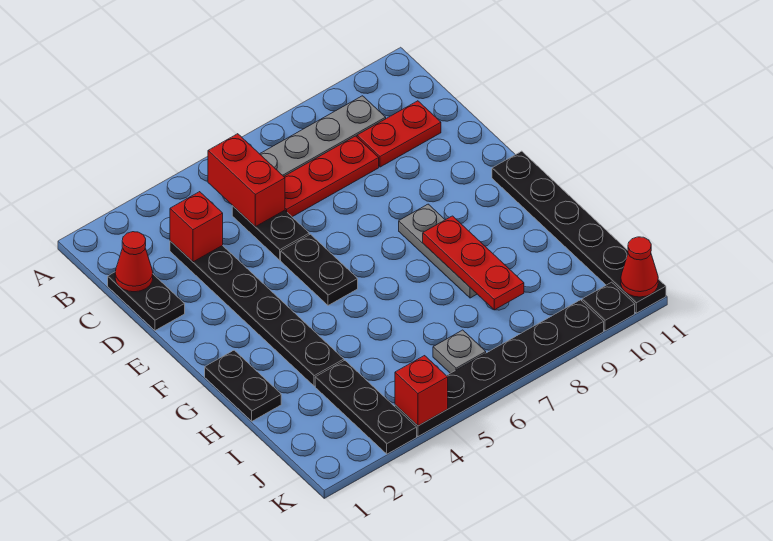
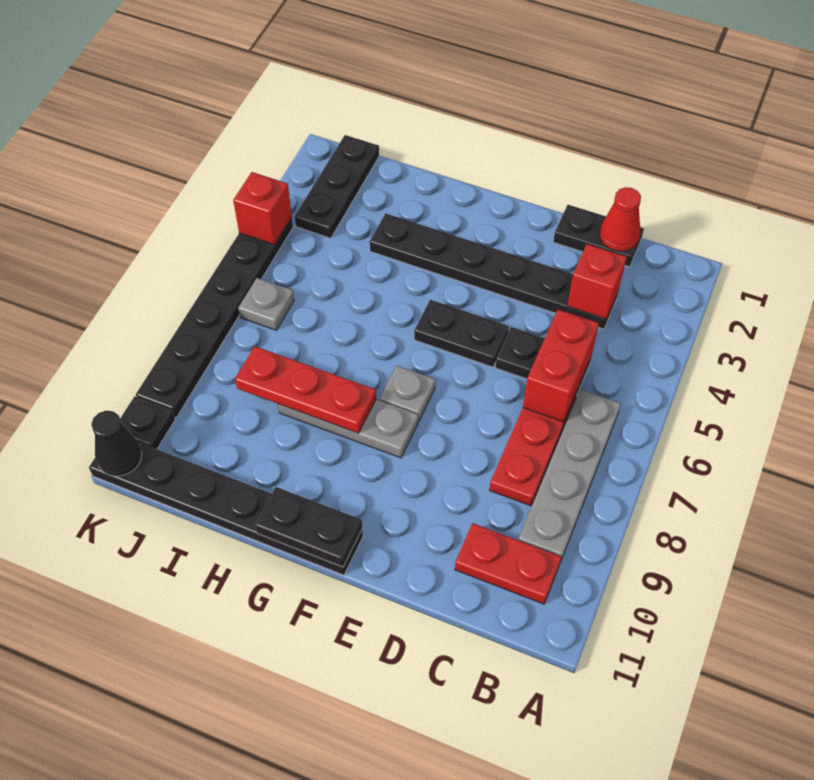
red 1x2 brick [208,134,285,227] -> red 1x2 brick turned to [523,310,599,422]
red 1x2 plate [357,101,441,167] -> red 1x2 plate turned to [455,523,562,604]
none -> grey 1x1 plate [379,365,436,422]
black 1x2 plate [205,350,281,421] -> black 1x2 plate moved to [255,487,362,567]
black 1x3 plate [315,360,417,454] -> black 1x3 plate turned to [295,135,379,238]
red 1x1 cone [621,237,658,297] -> black 1x1 cone [91,411,142,476]

